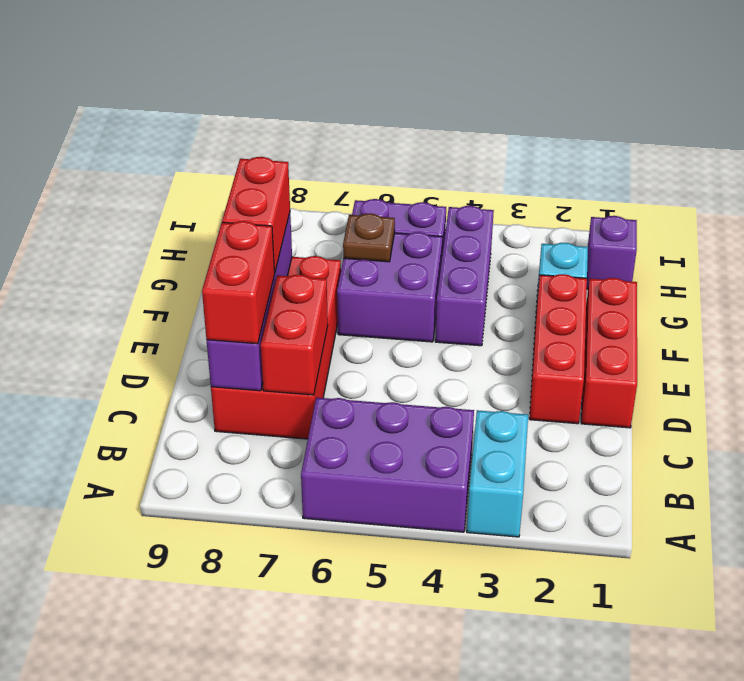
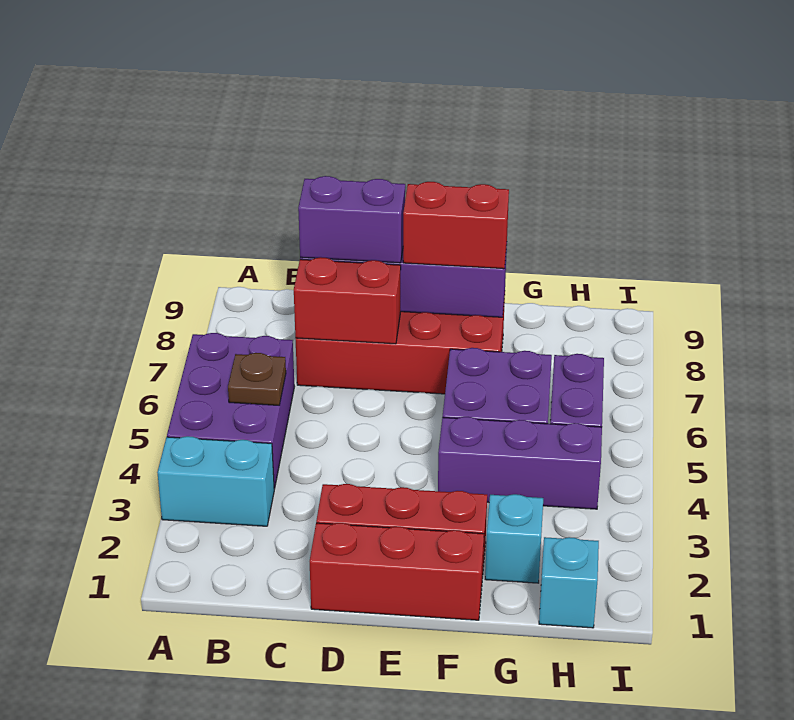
red 1x2 brick [202,221,275,344] -> purple 1x2 brick [298,176,405,263]
brown 1x1 plate [343,213,395,262] -> brown 1x1 plate moved to [228,353,286,405]
purple 1x1 brick [587,216,637,289] -> cyan 1x1 brick [539,537,599,628]

